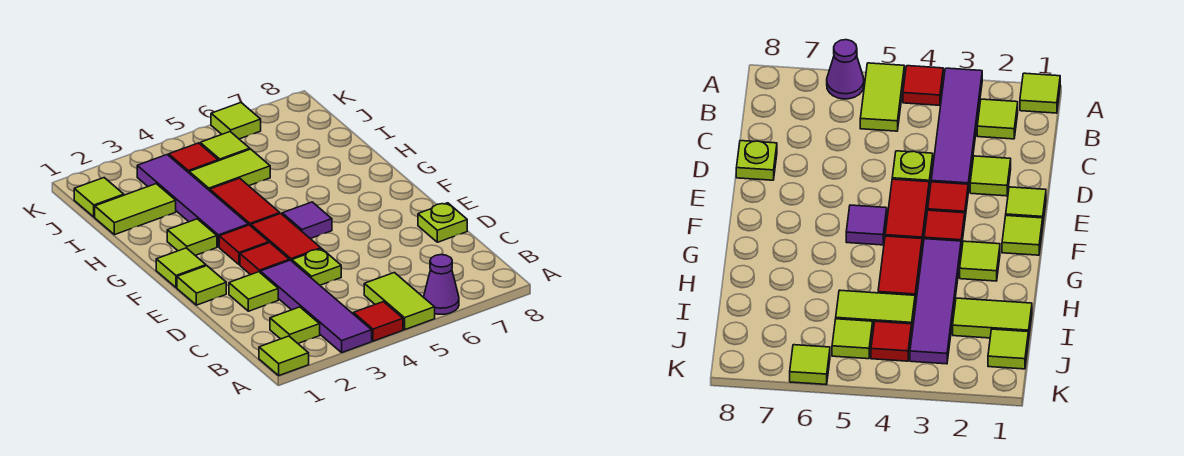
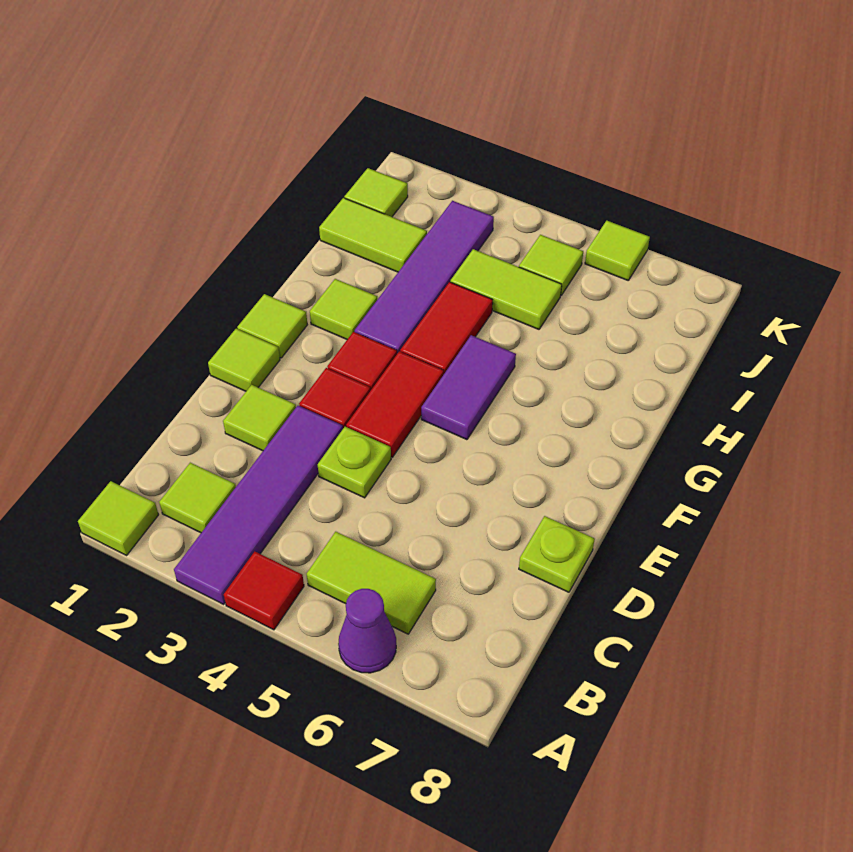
lime 1x2 tile [364,273,435,330] -> lime 1x2 tile turned to [307,532,436,634]
purple 1x1 tile [282,202,332,239] -> purple 1x2 tile [421,335,516,440]
red 1x1 tile [169,143,218,173] -> none

